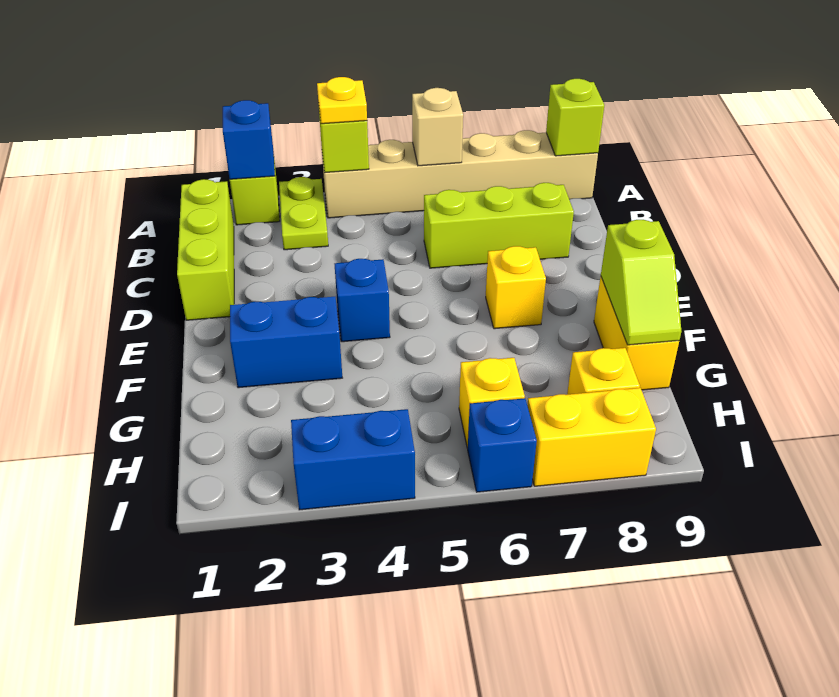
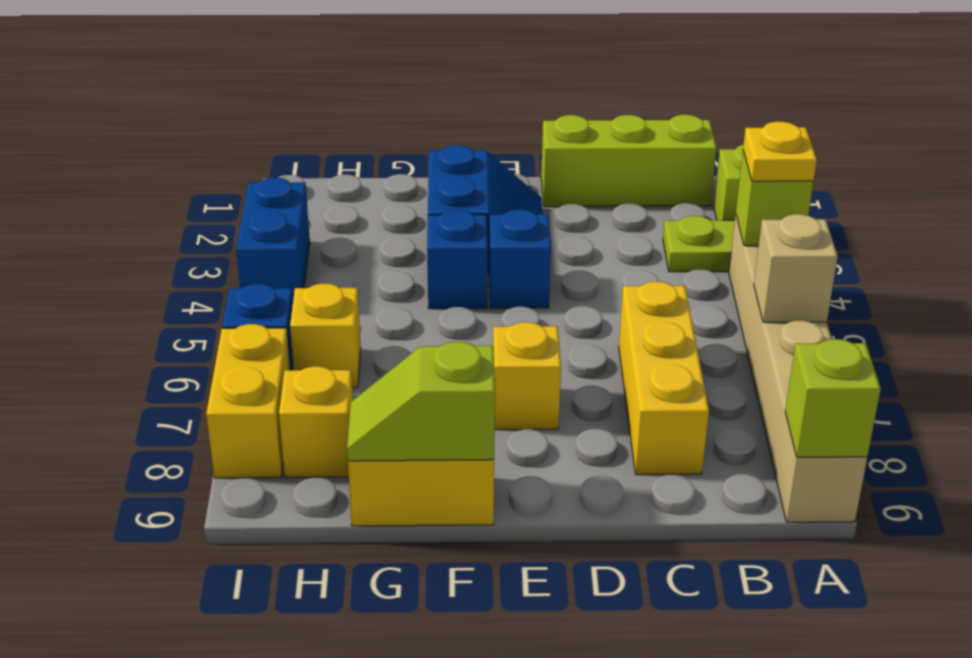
blue 1x1 brick [223,100,275,179] -> blue 1x1 brick moved to [427,210,488,309]
lime 1x3 brick [424,183,574,268] -> yellow 1x3 brick [619,282,709,475]

